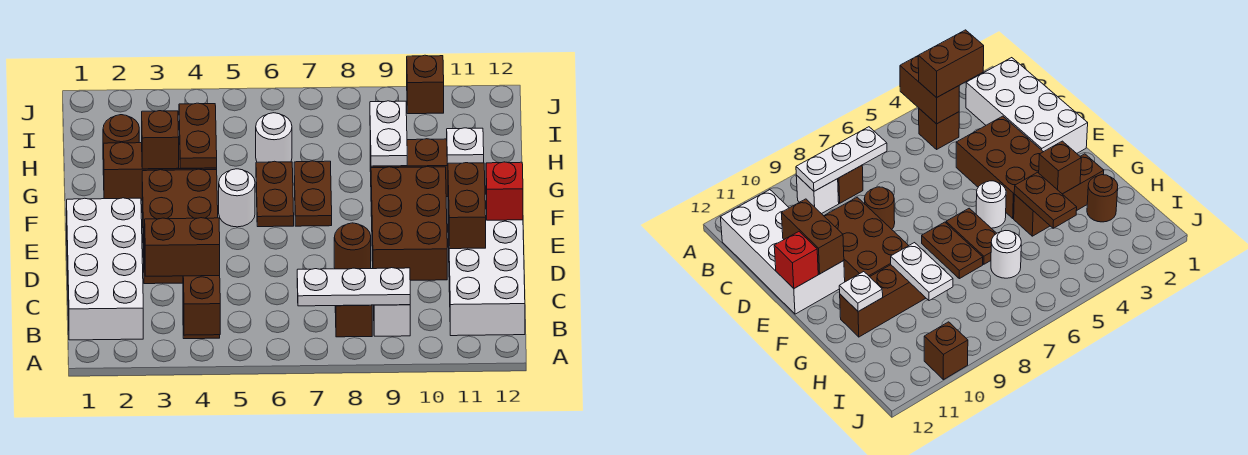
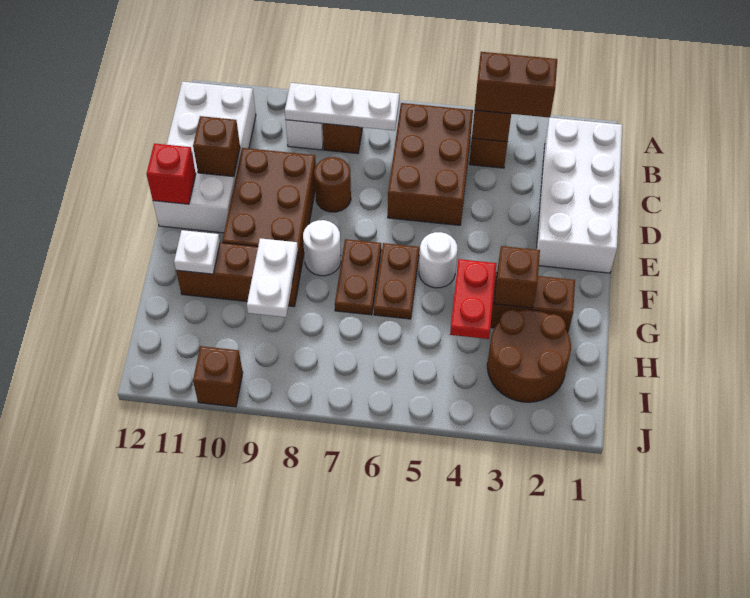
brown 2x3 brick [142,169,218,284] -> brown 2x3 brick moved to [388,103,473,225]
brown 1x2 brick [448,163,486,249] -> brown 1x1 brick [193,116,240,177]
brown 1x2 plate [179,103,217,168] -> red 1x2 plate [450,259,496,339]
brown 1x1 round brick [103,115,139,144] -> brown 2x2 round brick [487,310,571,402]
white 1x1 round brick [256,113,292,162] -> white 1x1 round brick moved to [303,220,341,276]

